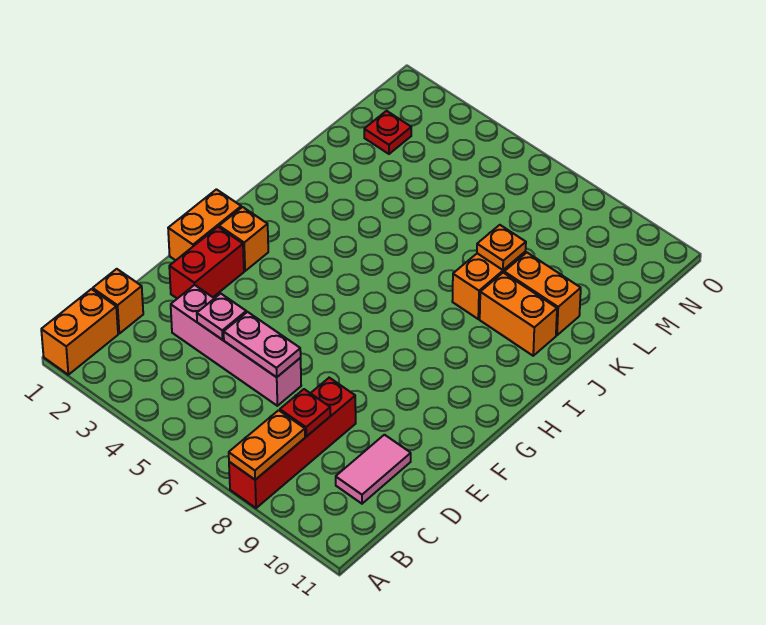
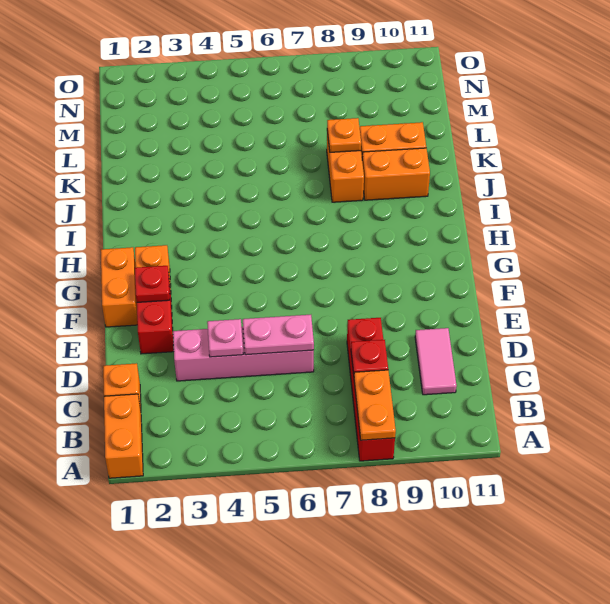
red 1x1 plate [364,111,411,154] -> red 1x1 plate moved to [135,266,170,302]

